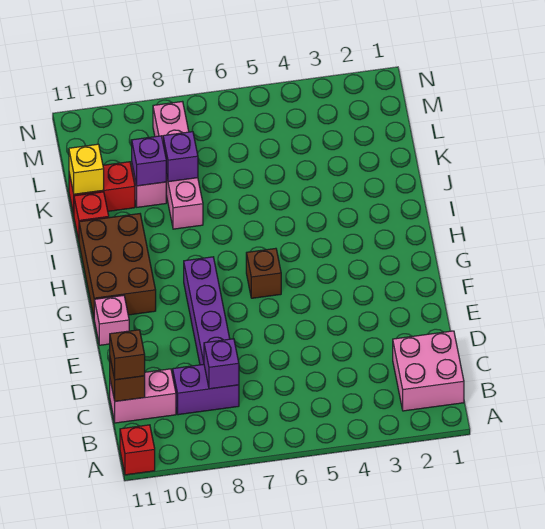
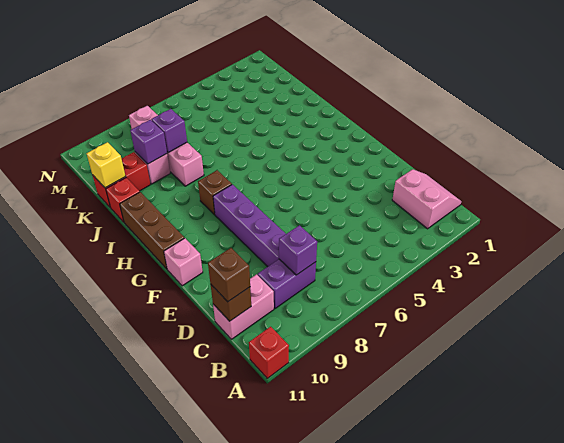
pink 2x2 brick [393,331,464,411] -> pink 2x2 slope [392,169,461,229]
brown 1x1 brick [246,248,281,298] -> brown 1x1 brick moved to [198,170,232,215]
brown 2x3 brick [79,214,156,316] -> brown 1x3 brick [120,192,184,269]

